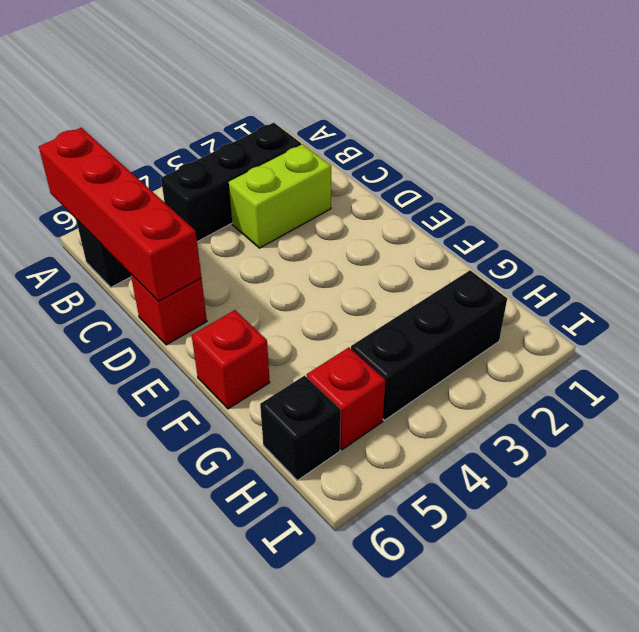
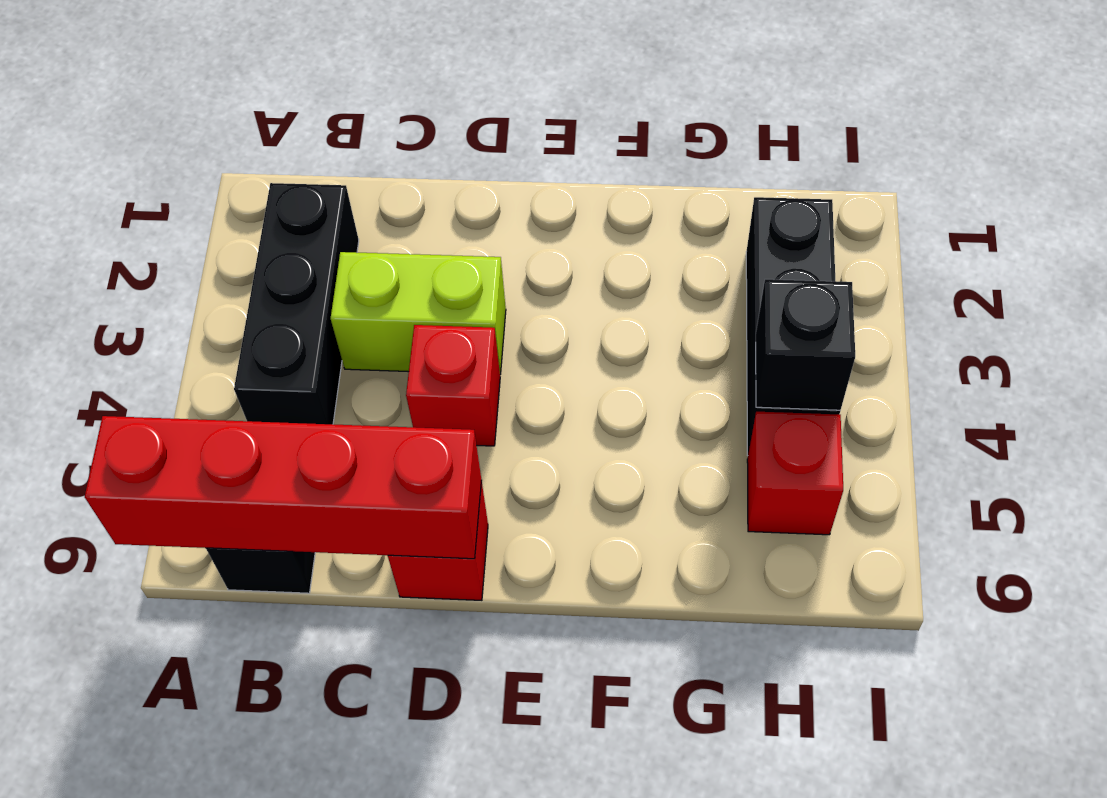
lime 1x2 brick [229,144,331,248] -> lime 1x2 brick turned to [331,252,506,374]
red 1x1 brick [192,310,270,409] -> red 1x1 brick moved to [406,325,500,446]
black 1x1 brick [260,376,341,480] -> black 1x1 brick moved to [756,279,855,410]

